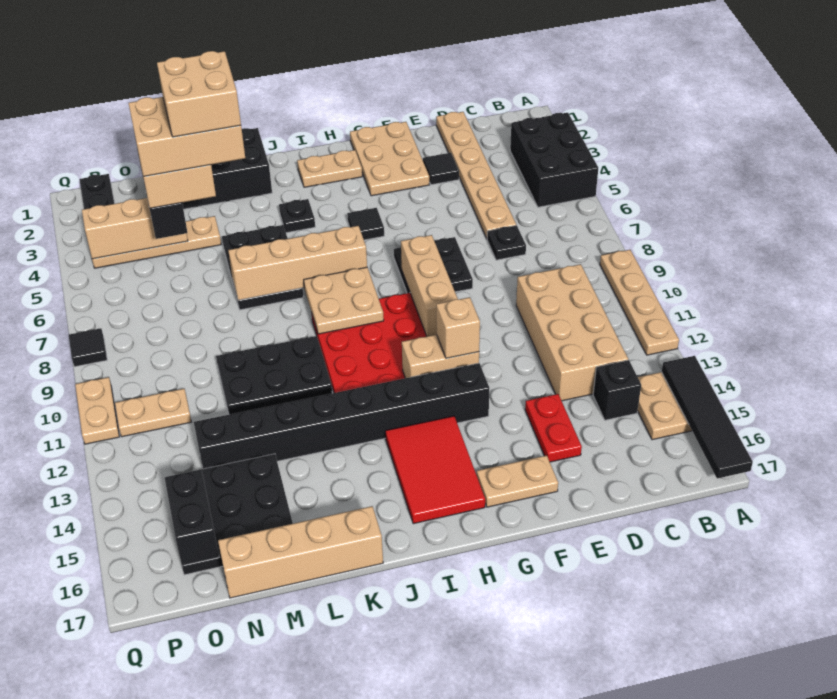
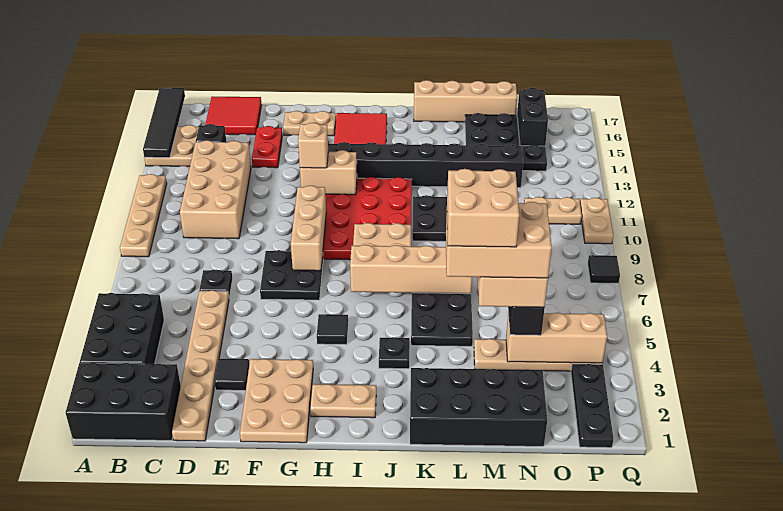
none -> black 2x3 brick [66,363,181,440]
none -> red 2x2 tile [205,97,262,135]

